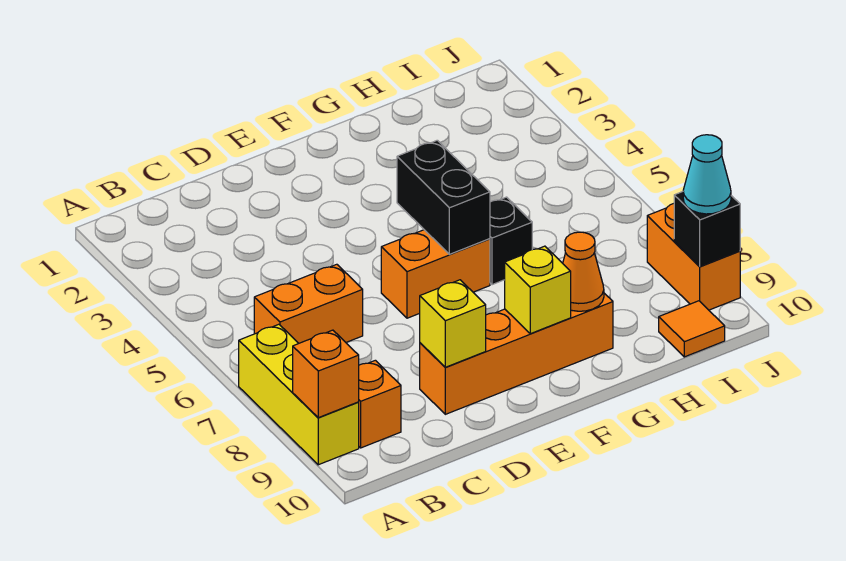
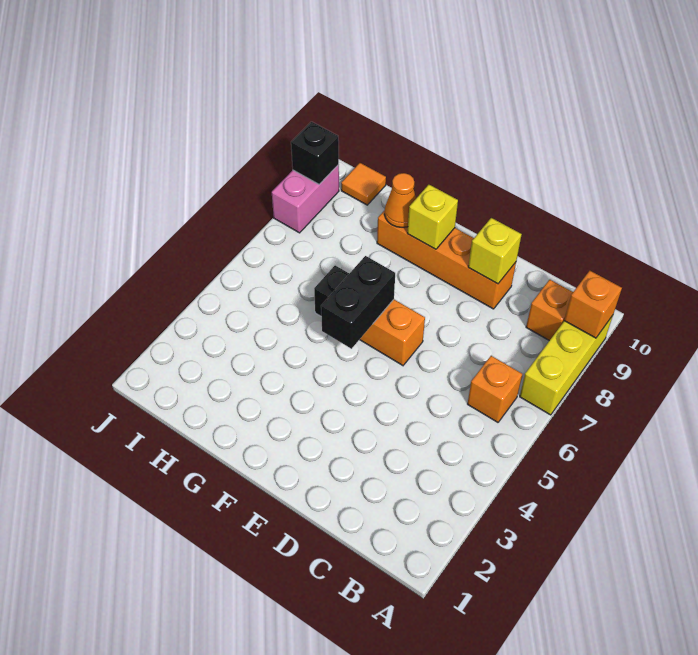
orange 1x2 brick [254,264,363,343] -> orange 1x1 brick [468,356,522,422]
orange 1x2 brick [647,204,740,310] -> pink 1x2 brick [272,165,339,233]
cyan 1x1 cone [683,135,731,214] -> none

